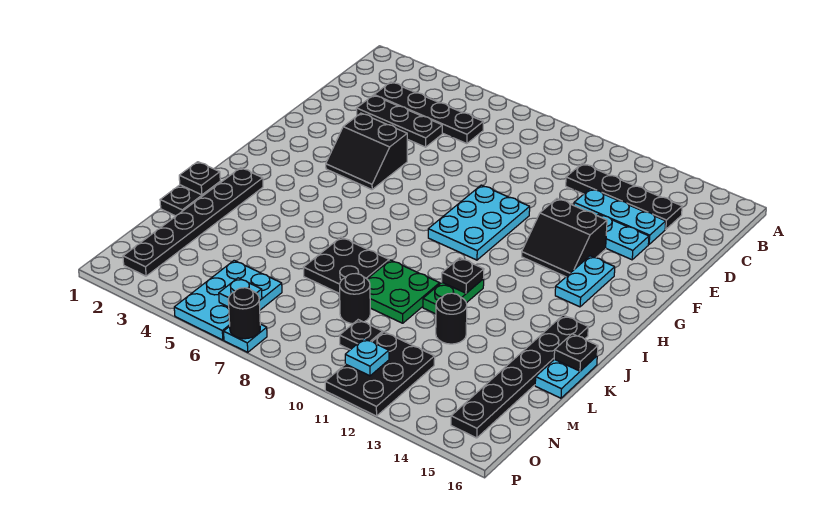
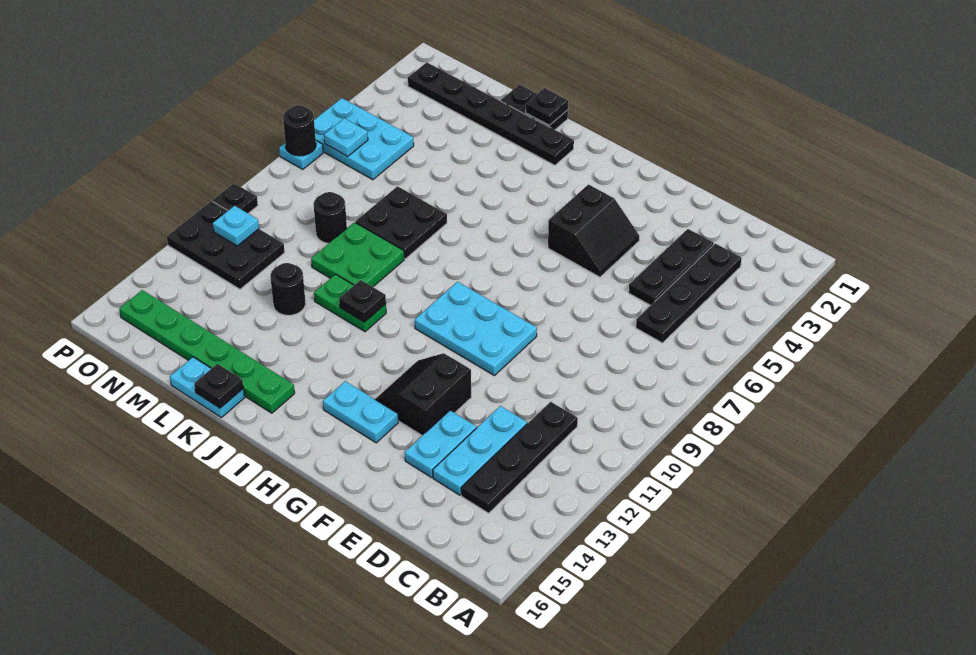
black 2x2 slope [326,113,407,190] -> black 2x2 slope turned to [548,184,639,277]
black 1x6 plate [451,315,588,438] -> green 1x6 plate [119,290,295,413]
black 1x1 plate [339,320,383,350] -> black 1x1 plate moved to [213,183,258,213]

